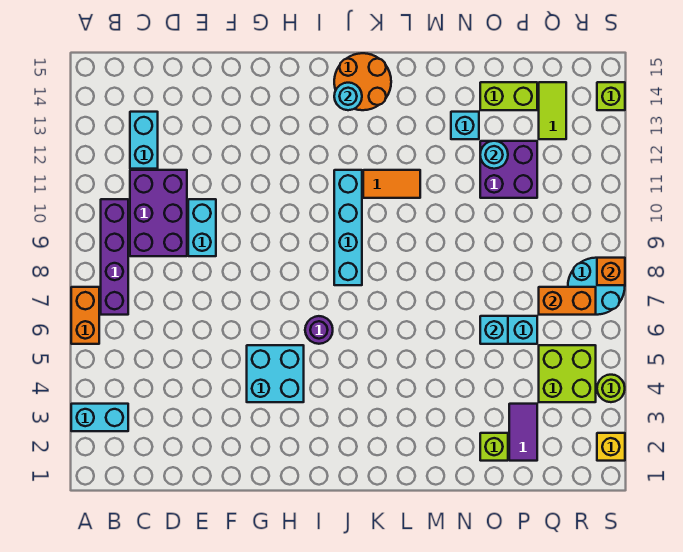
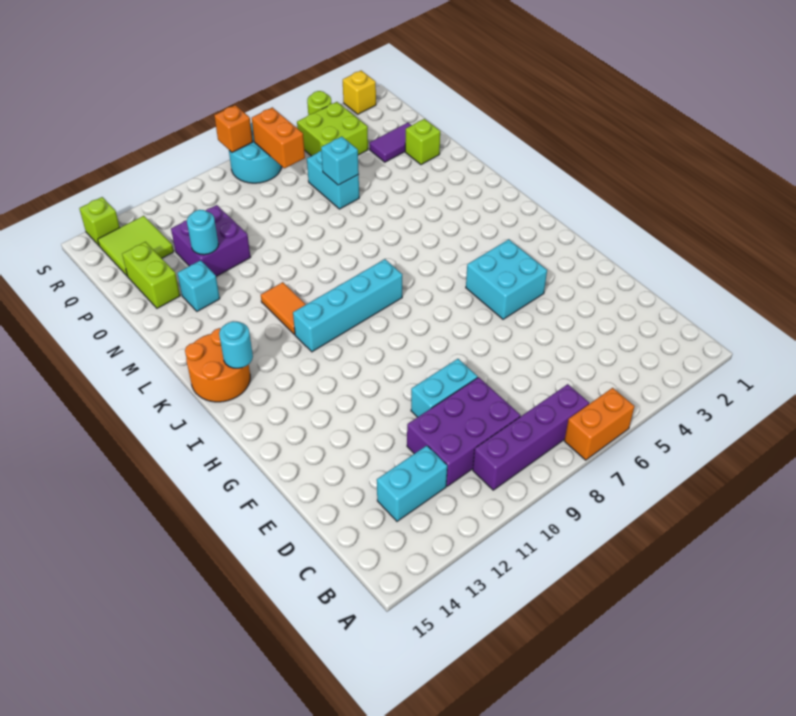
cyan 1x2 brick [71,404,128,431] -> none
purple 1x1 round brick [305,316,333,344] -> none
lime 1x2 tile [539,82,566,139] -> lime 2x2 tile [98,216,174,276]

